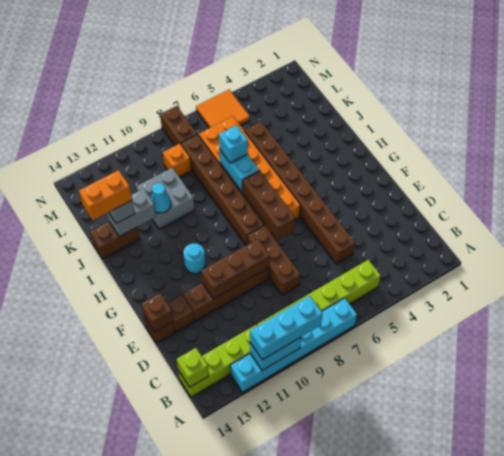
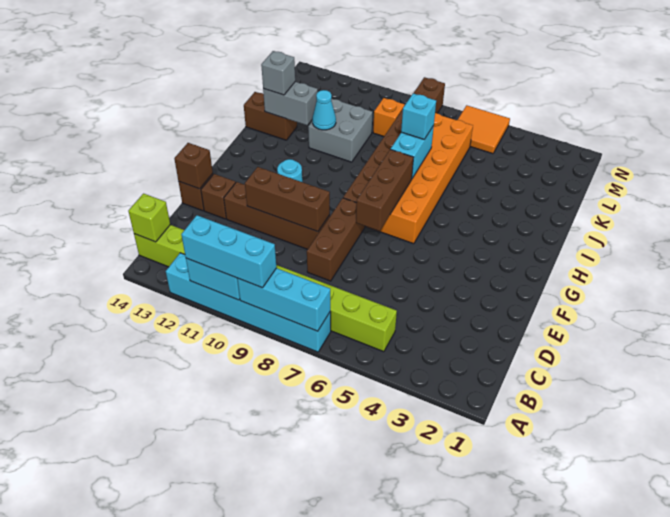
none -> cyan 1x3 brick [237,268,330,331]
brown 1x8 brick [245,122,355,264] -> none
orange 1x2 brick [79,170,132,220] -> none

